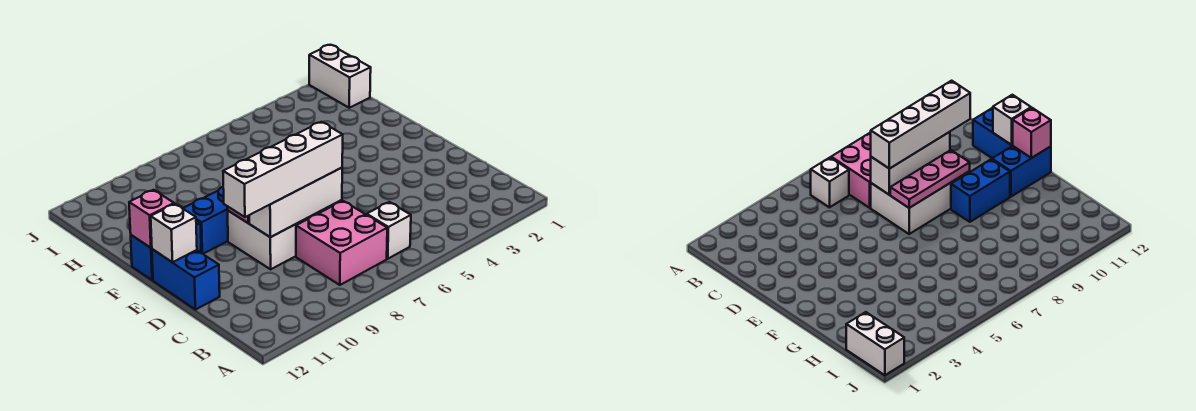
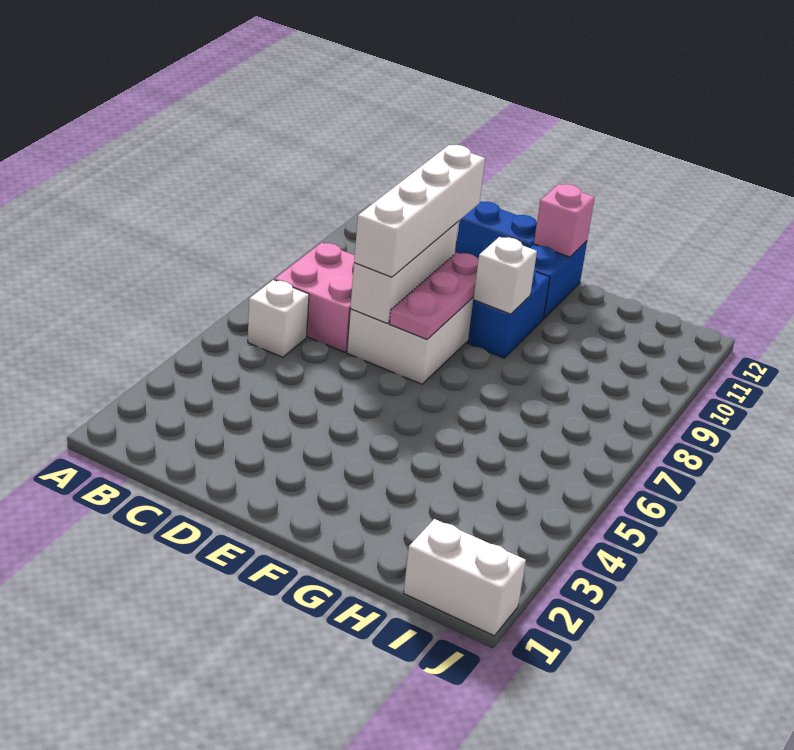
white 1x1 brick [151,204,197,262] -> white 1x1 brick moved to [473,237,537,314]

